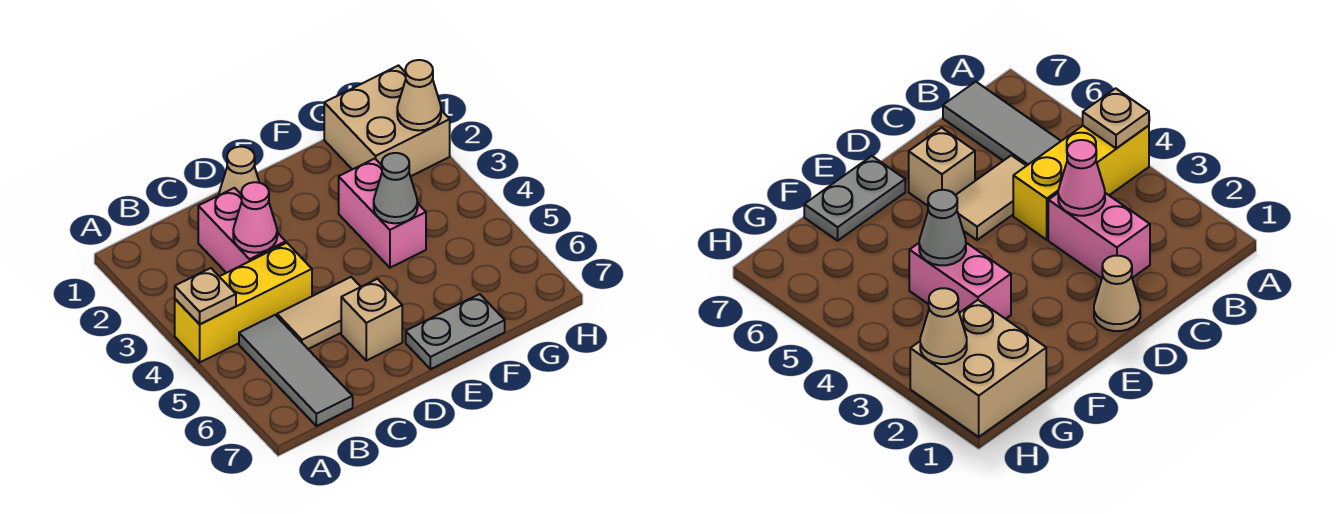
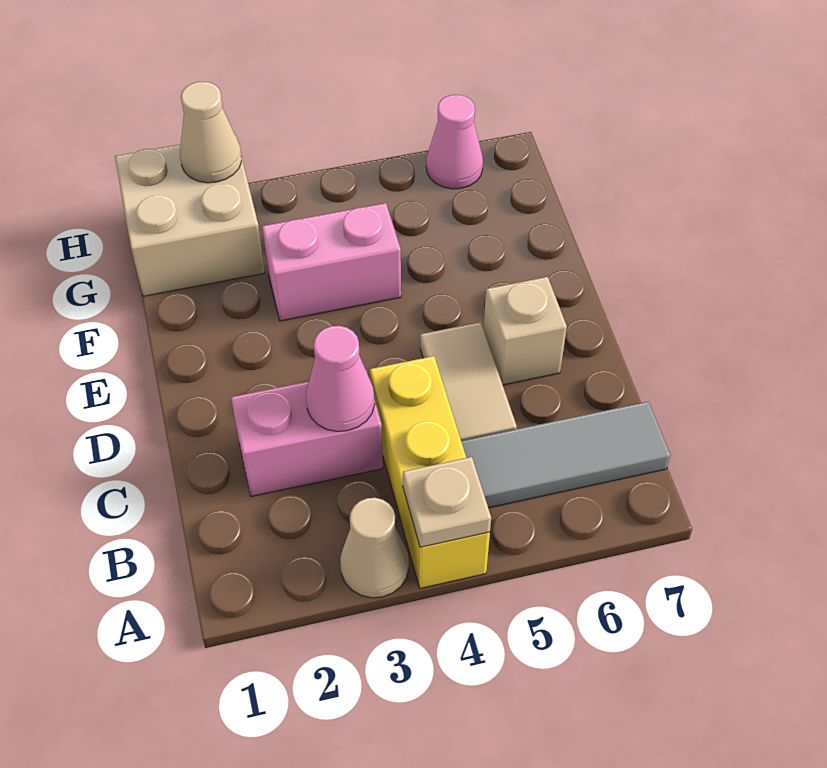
tan 1x1 cone [219,147,259,195] -> tan 1x1 cone moved to [340,498,409,598]
grey 1x2 plate [406,294,505,369] -> none
grey 1x1 cone [374,153,418,223] -> none
none -> pink 1x1 cone [426,95,483,189]

